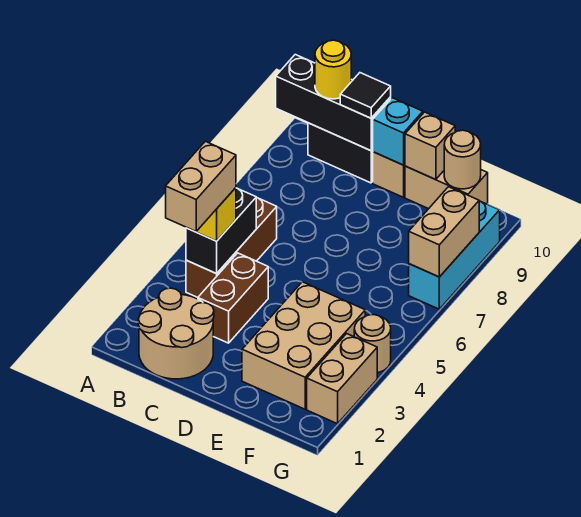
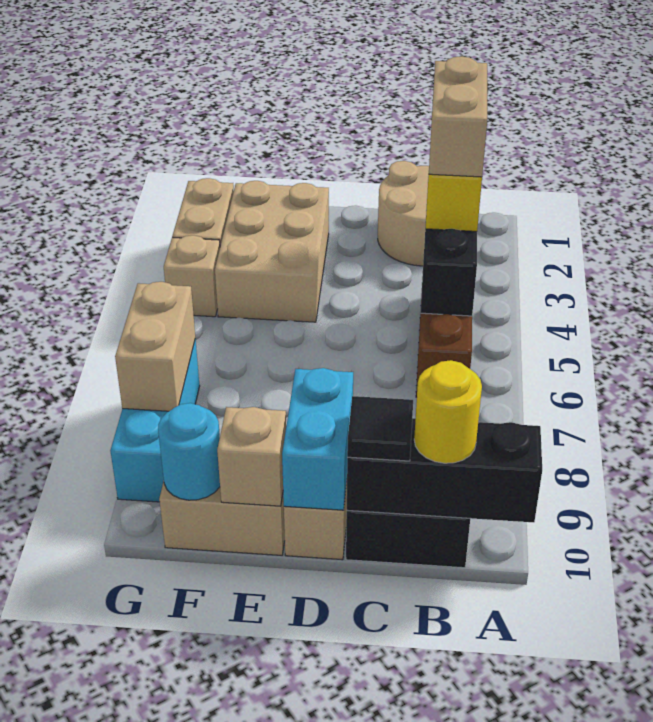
brown 1x2 brick [198,253,268,343] -> none
cyan 1x1 brick [372,98,423,165] -> cyan 1x2 brick [282,368,353,510]
tan 1x1 round brick [444,130,481,189] -> cyan 1x1 round brick [158,403,220,500]
tan 1x1 round brick [354,315,391,373] -> tan 1x1 brick [164,235,220,317]

